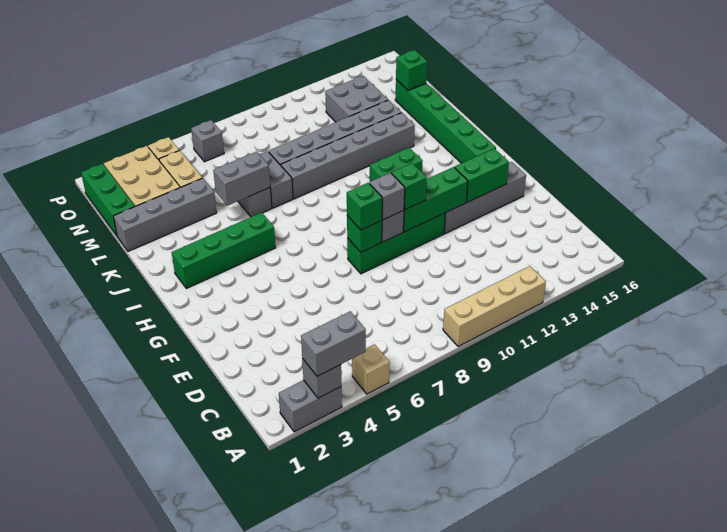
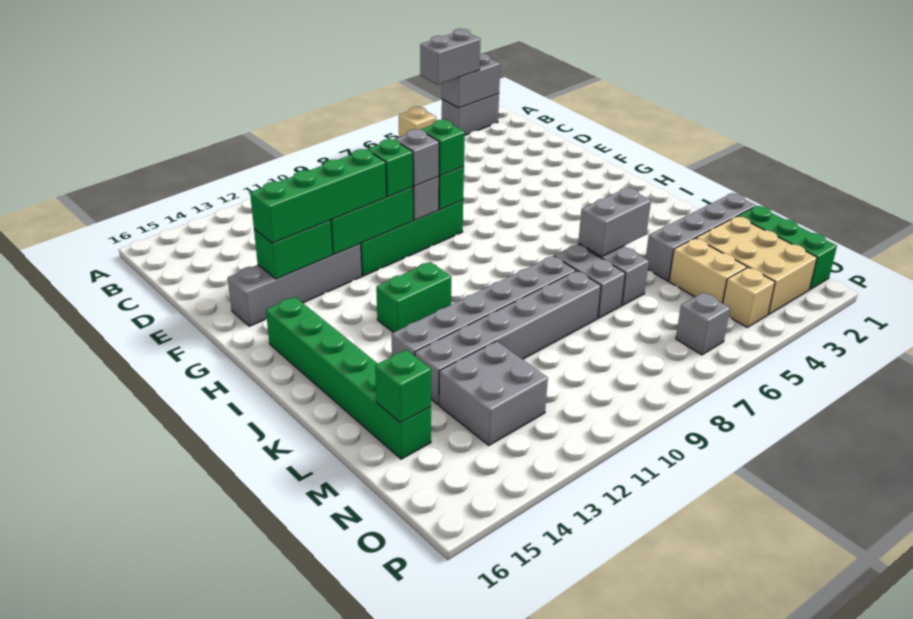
grey 1x1 brick [302,359,341,398] -> grey 1x2 brick [442,54,500,108]
tan 1x4 brick [443,266,546,347] -> none
green 1x4 brick [172,212,276,289] -> green 1x4 brick moved to [250,149,386,243]

